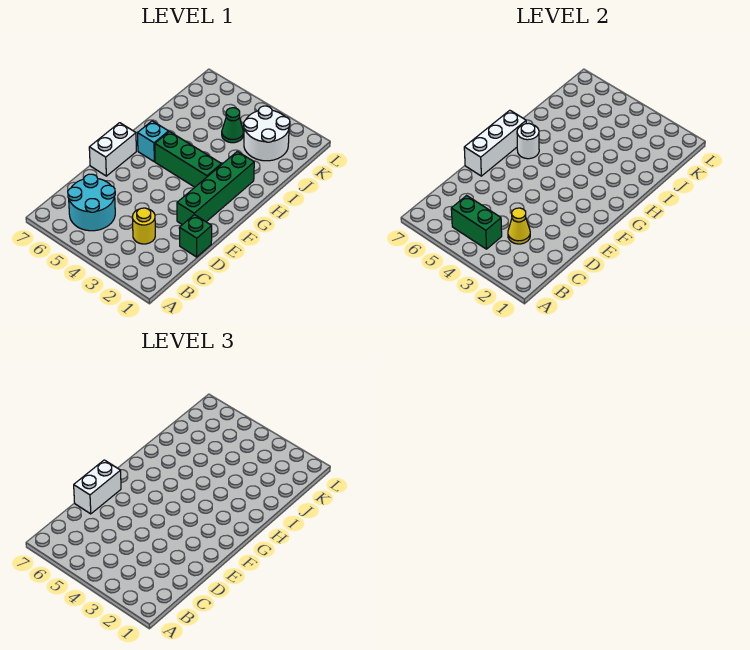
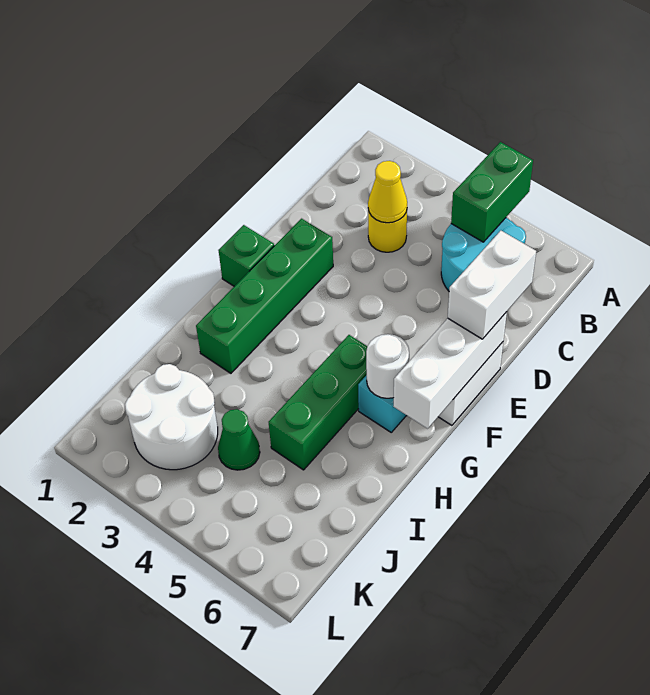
green 1x2 brick [451,196,502,249] -> green 1x2 brick turned to [451,142,533,242]
green 1x1 brick [179,215,212,257] -> green 1x1 brick moved to [218,225,274,286]
green 1x3 brick [155,132,221,187] -> green 1x3 brick turned to [269,335,367,470]

